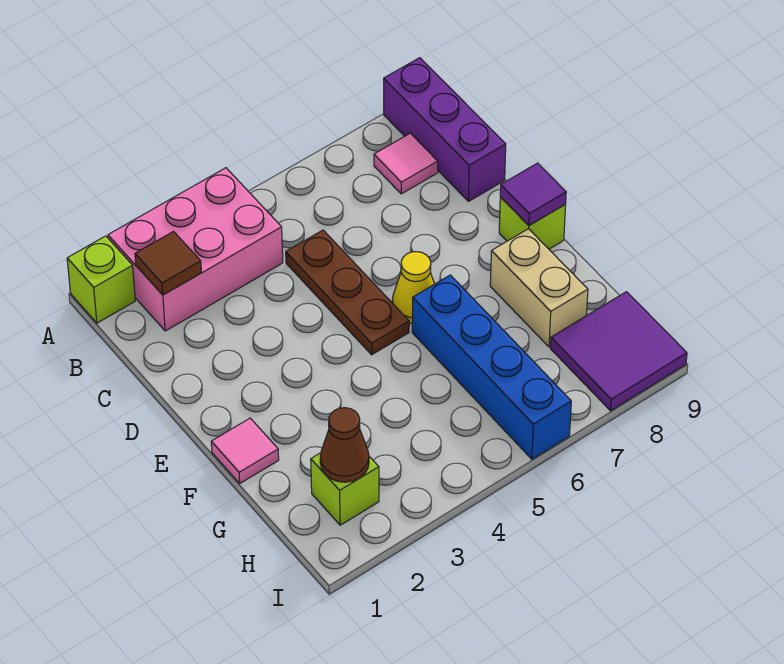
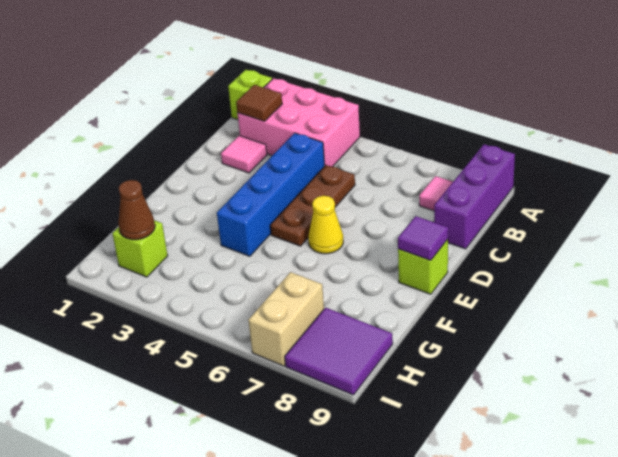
pink 1x1 tile [211,418,279,483] -> pink 1x1 tile moved to [221,136,267,173]
blue 1x4 brick [412,275,571,459] -> blue 1x4 brick moved to [217,133,325,256]
tan 1x2 brick [490,229,588,347] -> tan 1x2 brick moved to [248,272,324,366]

